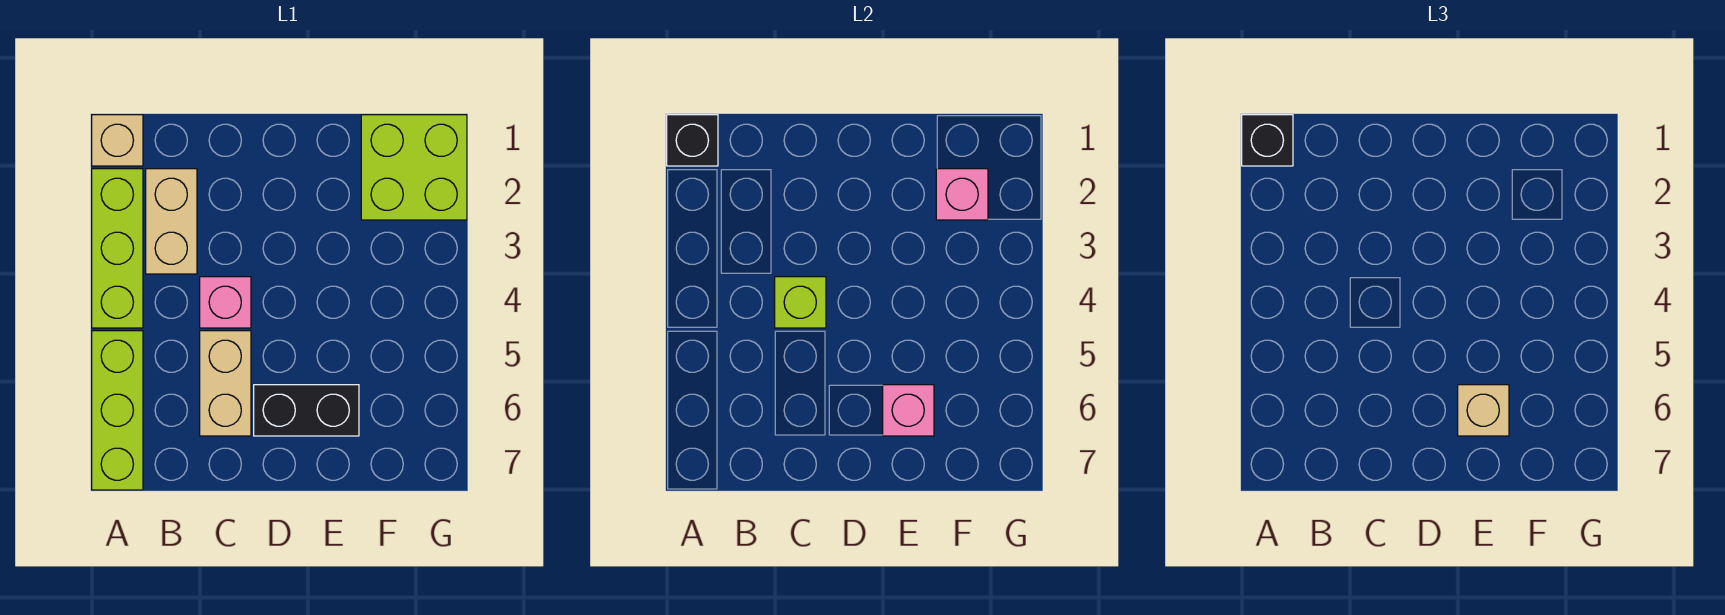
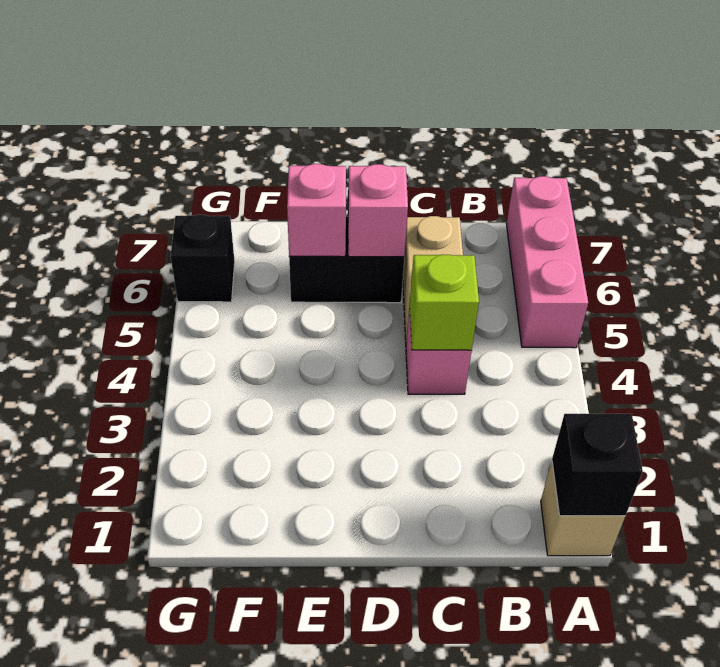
black 1x1 brick [1242,115,1293,166] -> black 1x1 brick moved to [171,215,235,302]
lime 1x3 brick [92,169,143,328] -> none
lime 1x3 brick [92,331,143,490] -> pink 1x3 brick [506,176,588,348]
tan 1x2 brick [146,169,197,274] -> none
tan 1x1 brick [1458,385,1509,436] -> none
lime 2x2 brick [361,115,467,220] -> none
pink 1x1 brick [936,169,988,220] -> pink 1x1 brick moved to [348,164,408,257]

